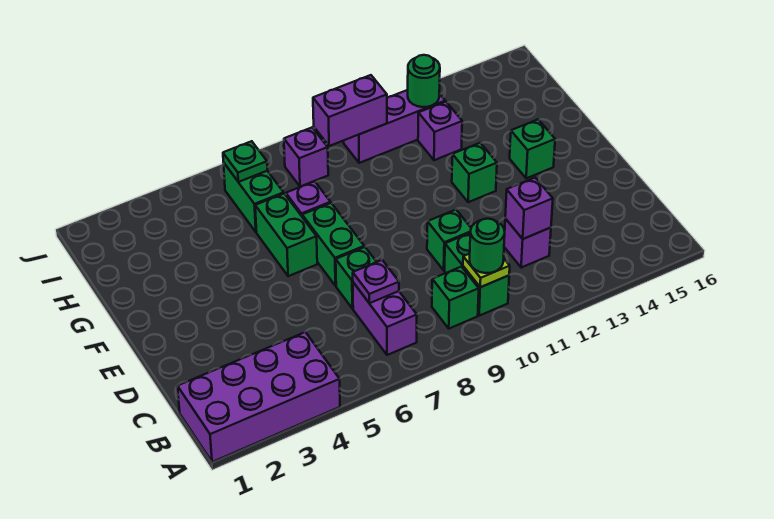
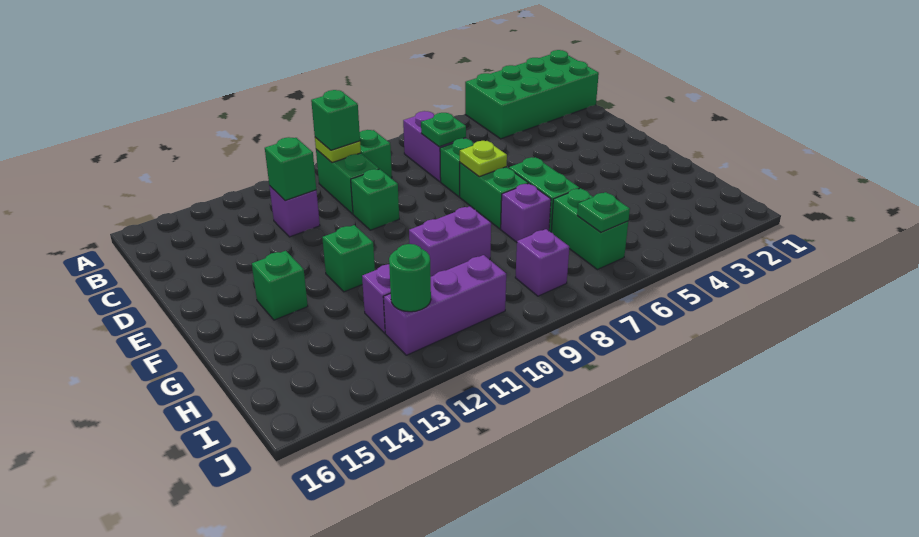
purple 2x4 brick [177,332,340,462] -> green 2x4 brick [465,50,599,139]
green 1x1 round brick [470,219,505,273] -> green 1x1 brick [311,90,360,150]
purple 1x1 plate [353,260,399,303] -> green 1x1 plate [421,113,466,147]
purple 1x1 brick [505,178,553,239] -> green 1x1 brick [265,137,316,200]
none -> lime 1x1 plate [460,141,507,177]
purple 1x2 brick [313,75,387,146] -> purple 1x2 brick moved to [409,206,491,276]

